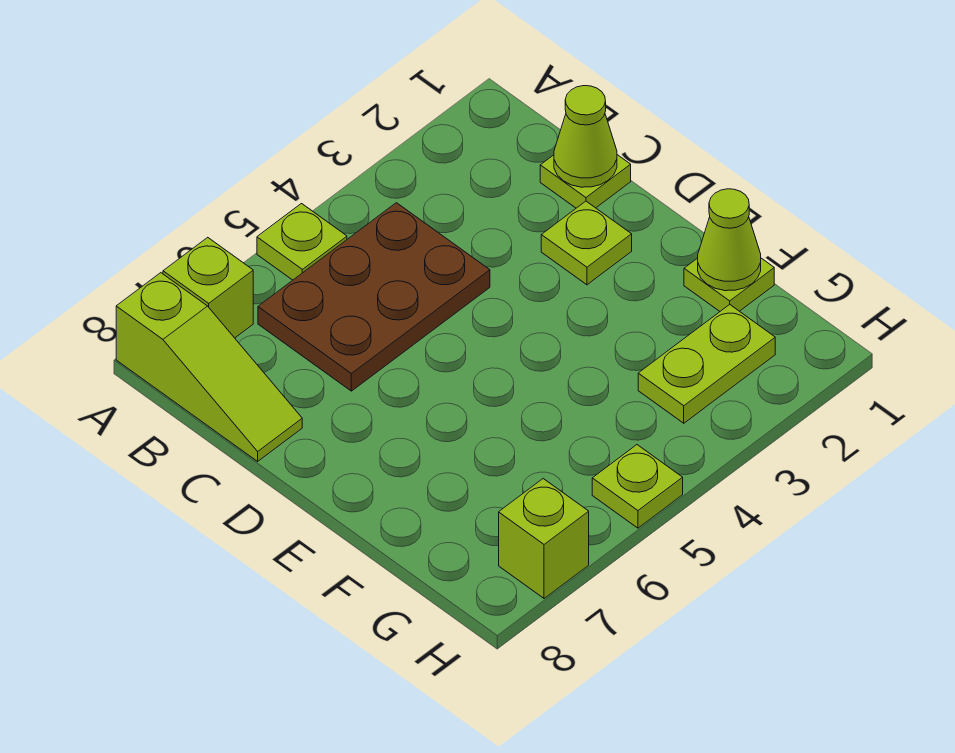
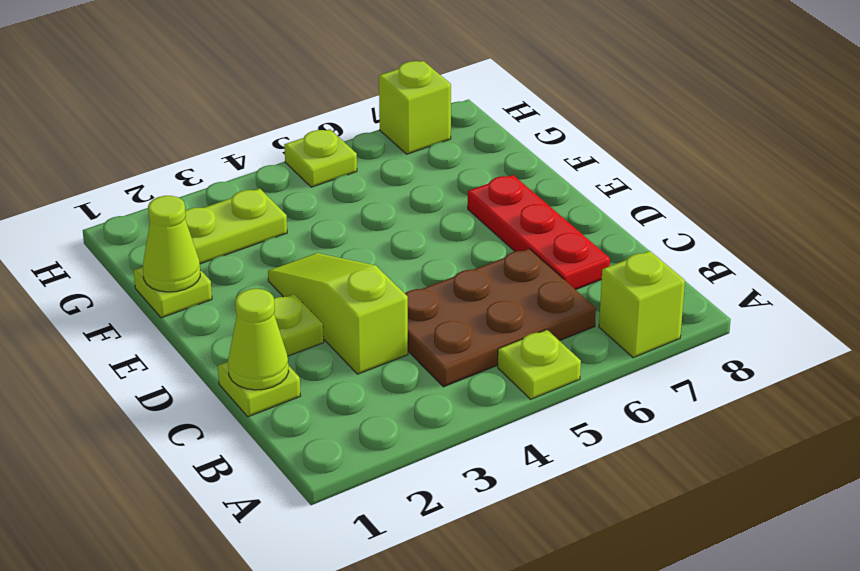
lime 1x3 slope [116,273,302,461] -> lime 1x3 slope moved to [268,253,408,374]
none -> red 1x3 plate [468,175,610,290]

